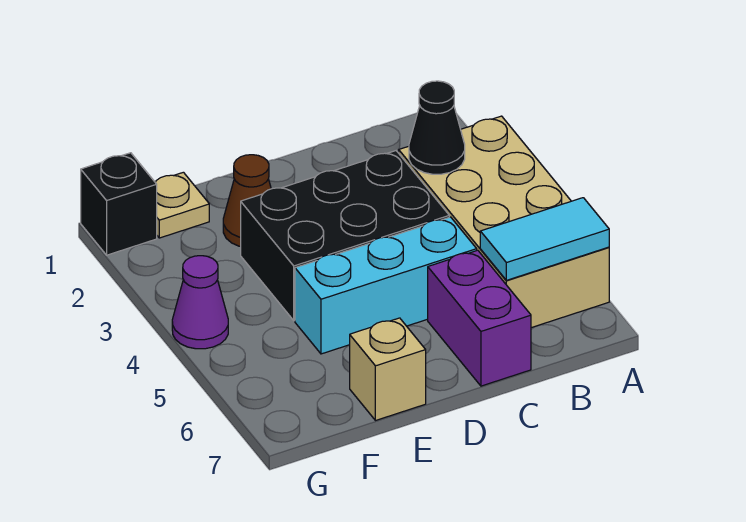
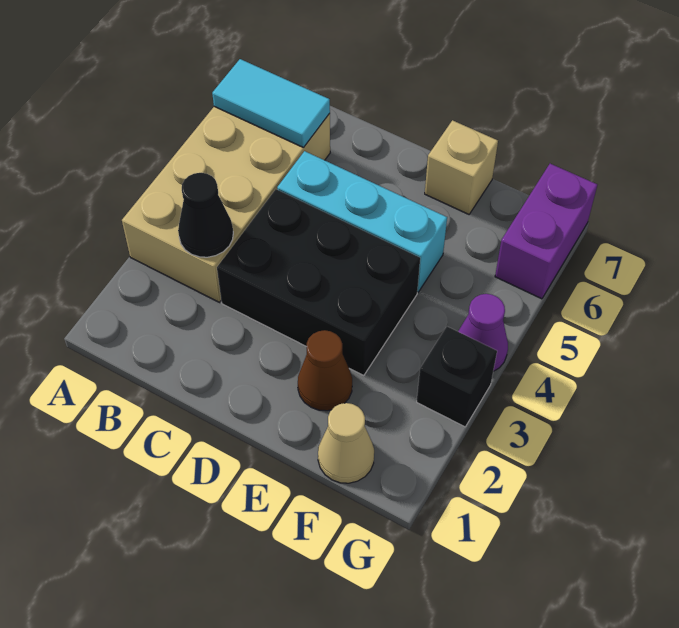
purple 1x2 brick [428,250,531,386] -> purple 1x2 brick moved to [495,164,597,299]
tan 1x1 plate [155,172,209,238] -> tan 1x1 cone [318,403,374,483]
black 1x1 brick [81,153,157,255] -> black 1x1 brick moved to [417,327,497,427]

